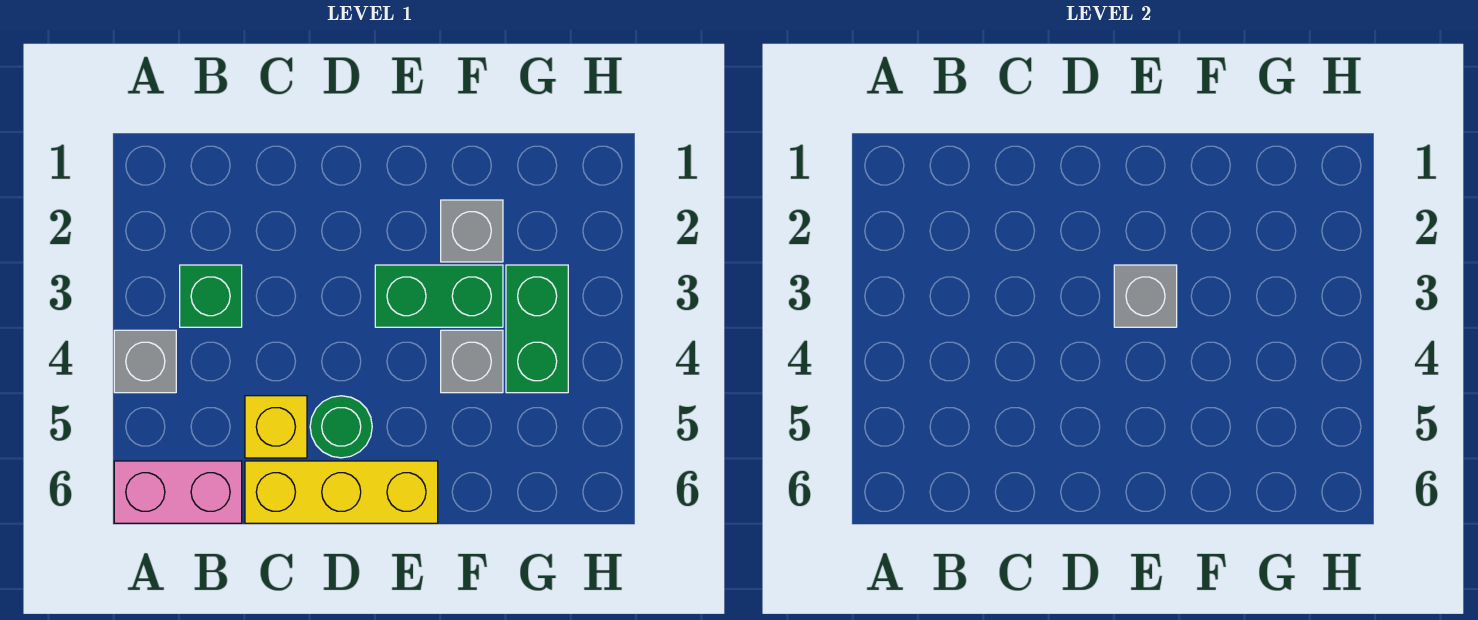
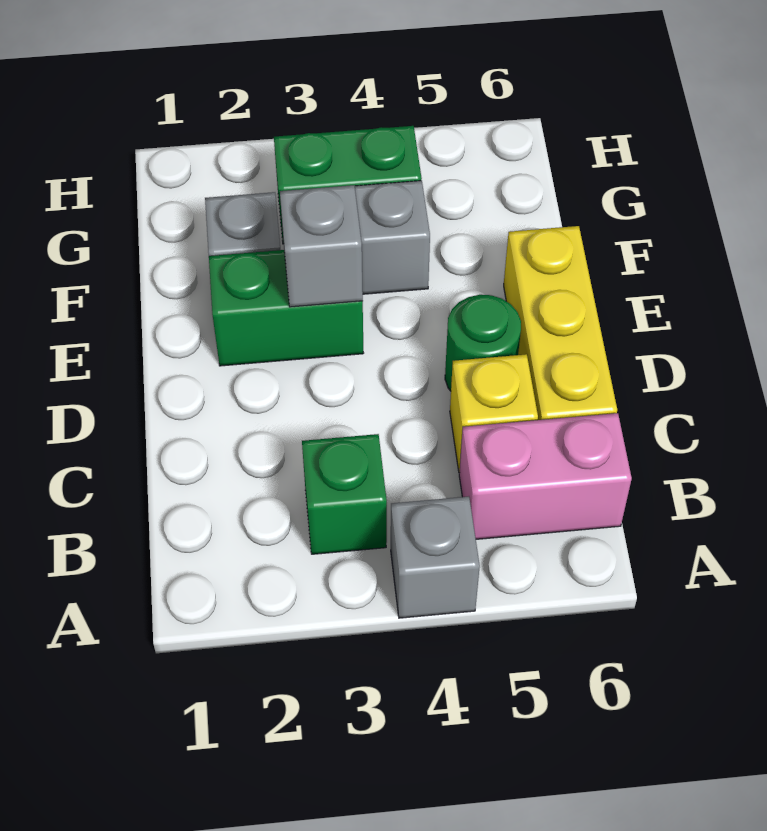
pink 1x2 brick [114,461,242,523] -> pink 1x2 brick turned to [459,413,632,539]
green 1x2 brick [375,265,503,327] -> green 1x2 brick turned to [209,250,363,366]

